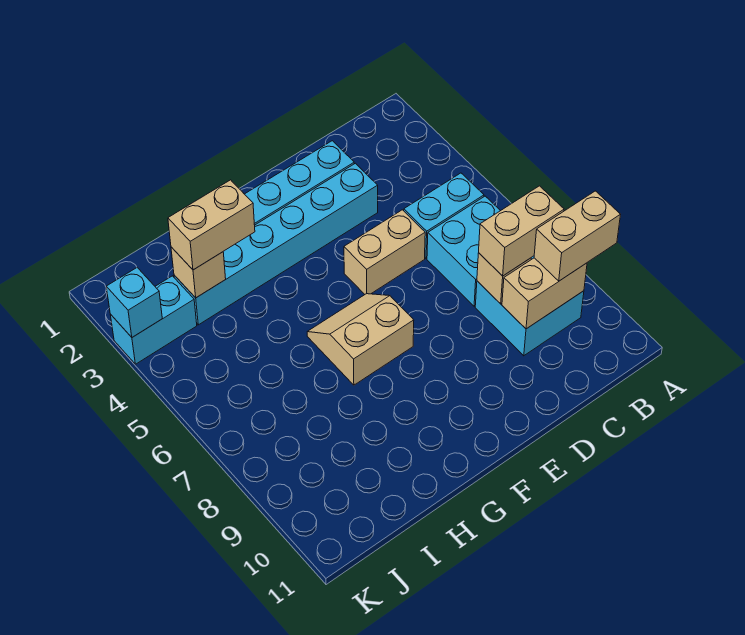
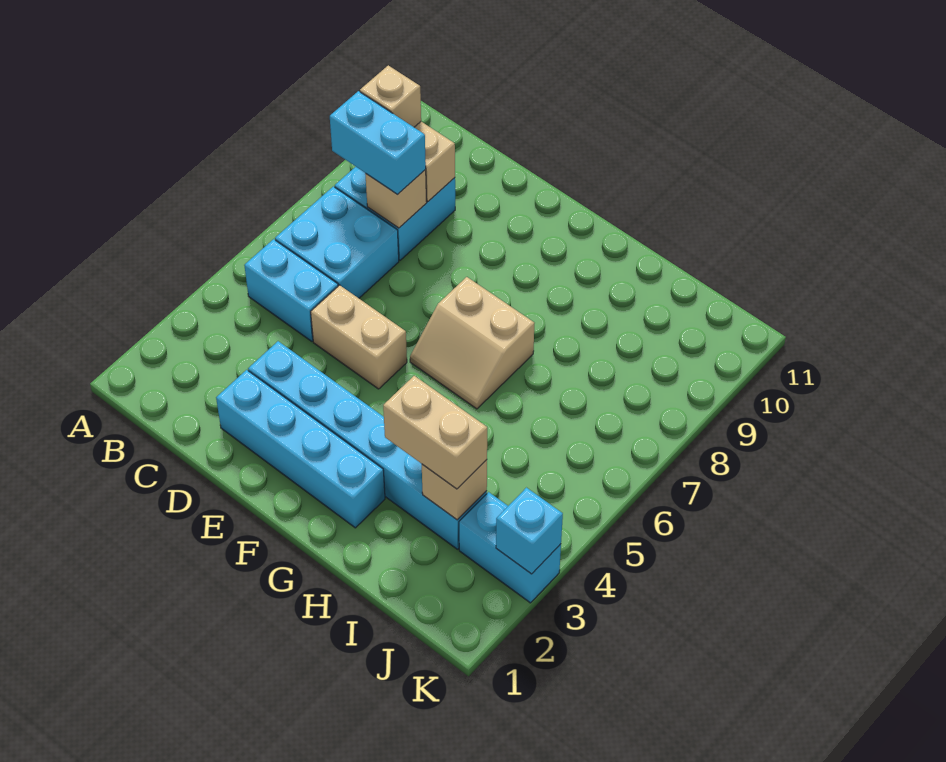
tan 1x2 brick [534,191,621,281] -> tan 1x1 brick [360,65,421,127]
tan 1x2 brick [479,186,564,276] -> cyan 1x2 brick [330,91,426,194]

